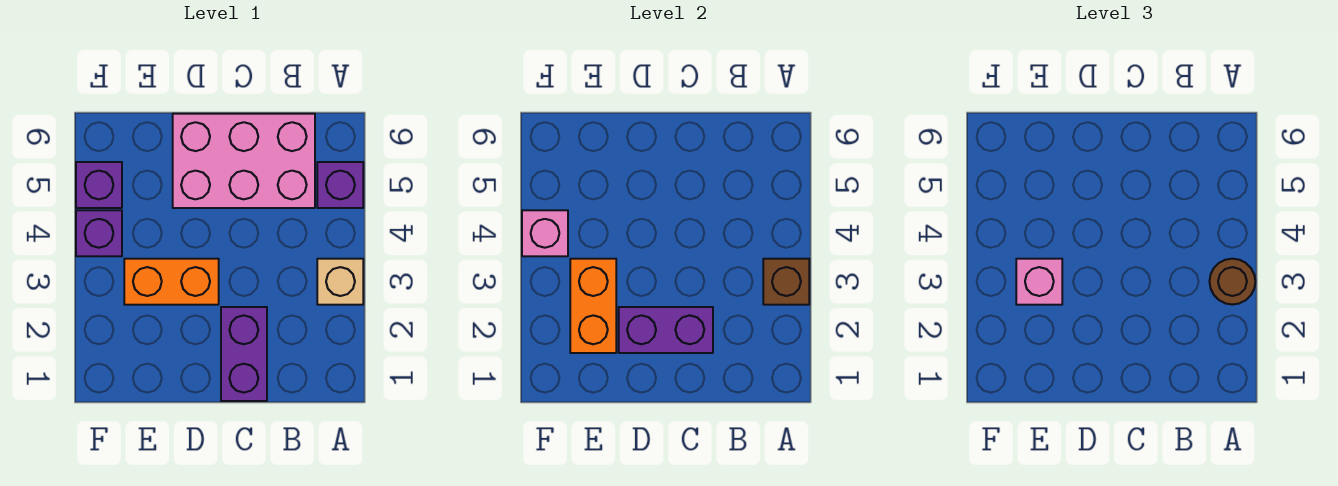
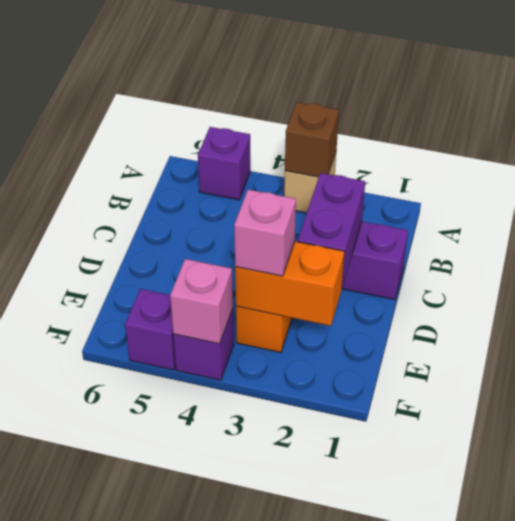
brown 1x1 round brick [1210,259,1255,305] -> none
pink 2x3 brick [173,114,315,208] -> none

